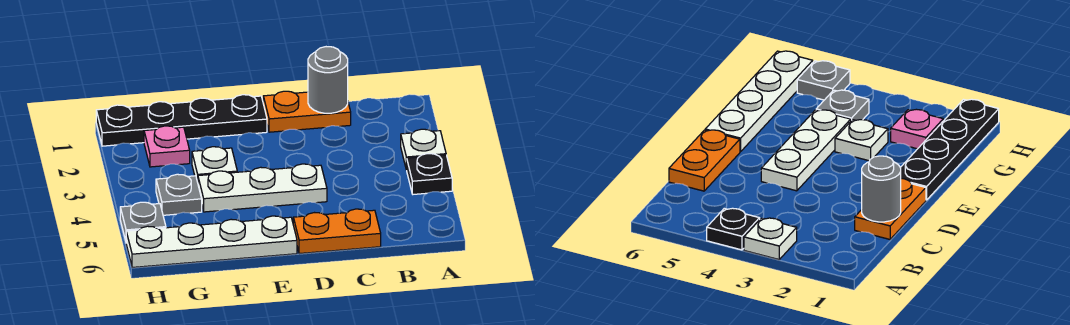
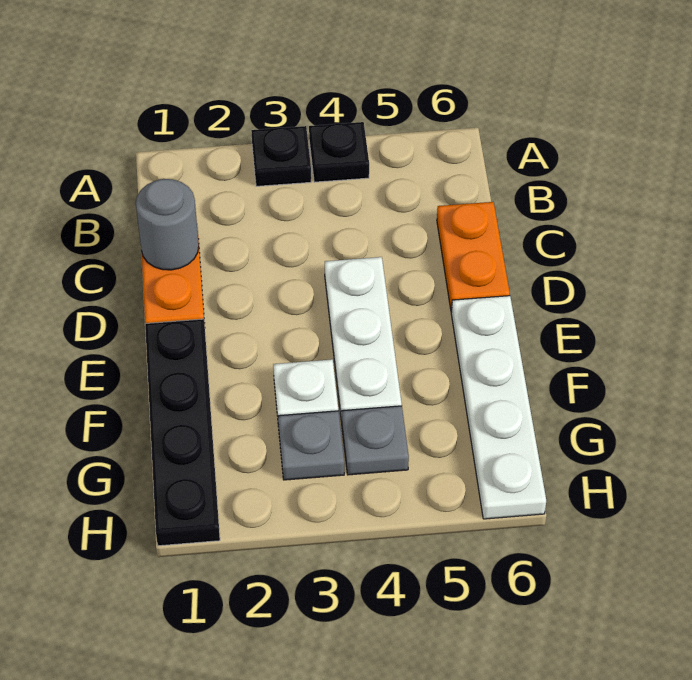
white 1x1 plate [401,129,446,170] -> black 1x1 plate [251,126,311,186]
pink 1x1 plate [144,126,190,167] -> none
grey 1x1 plate [120,202,166,241] -> grey 1x1 plate moved to [278,411,344,480]

